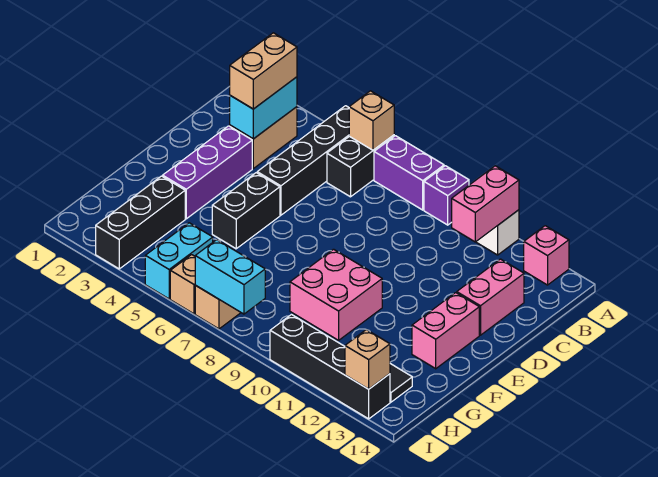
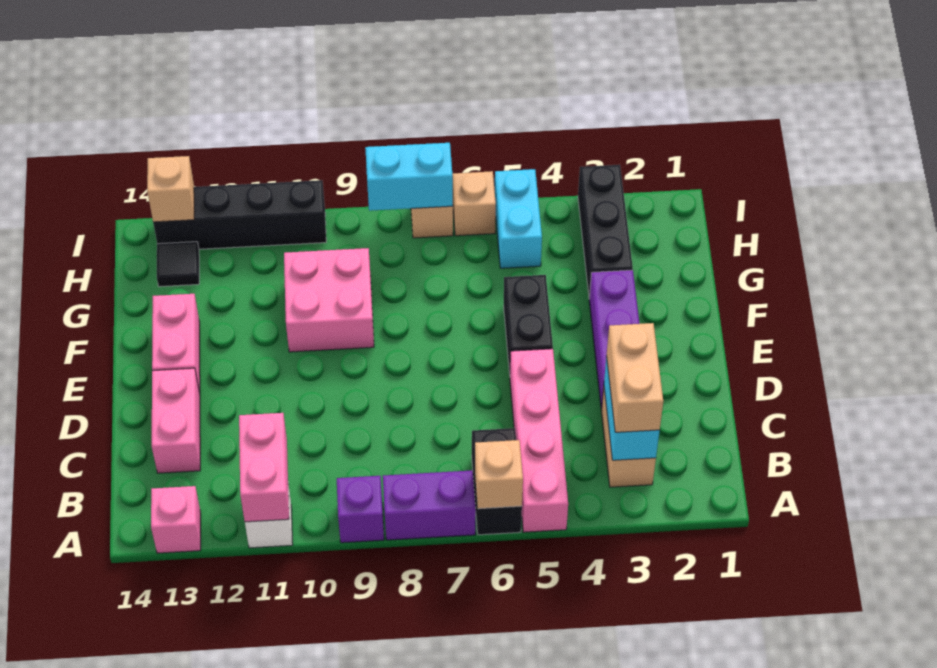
black 1x4 brick [257,106,349,215] -> pink 1x4 brick [510,349,568,532]

